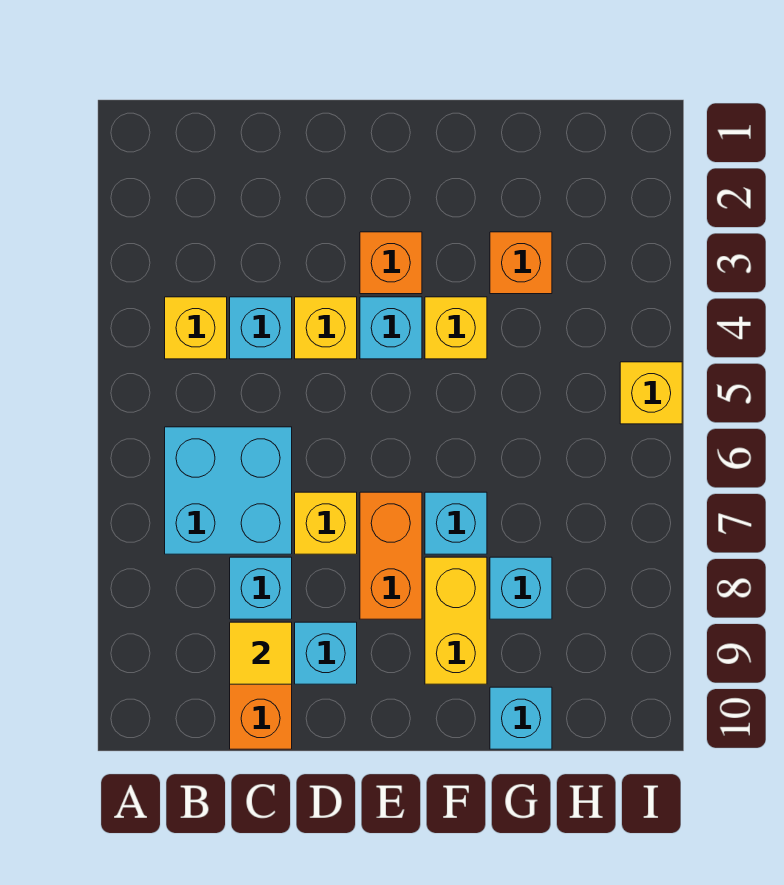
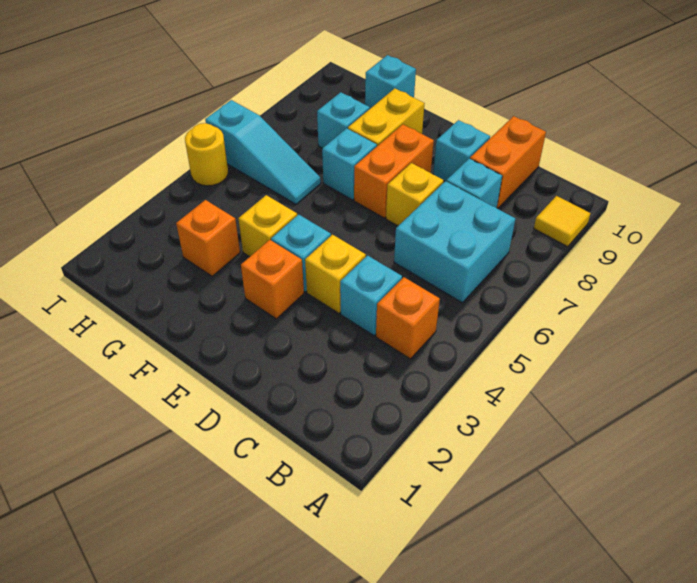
yellow 1x1 brick [165,297,227,359] -> orange 1x1 brick [376,277,440,359]
yellow 1x1 tile [230,622,292,684] -> yellow 1x1 tile moved to [534,196,591,247]
none -> cyan 1x3 slope [205,100,321,204]
yellow 1x1 brick [620,362,682,424] -> yellow 1x1 round brick [185,123,228,186]

